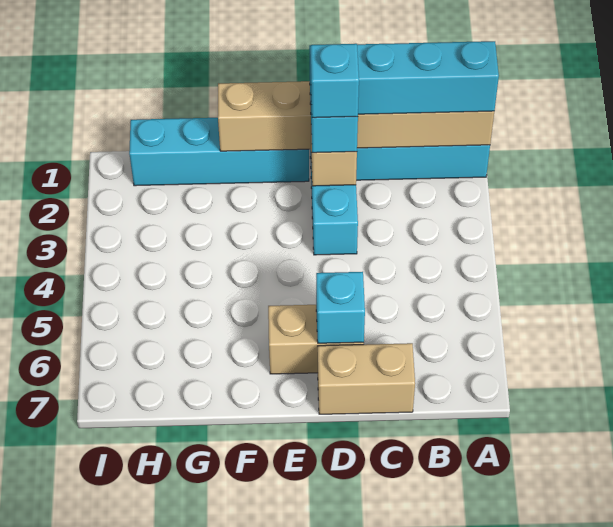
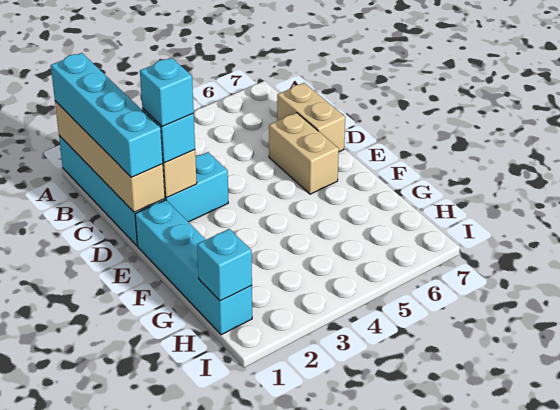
tan 1x6 brick [218,81,494,151] -> tan 1x4 brick [55,101,165,212]
cyan 1x1 brick [316,272,365,343] -> cyan 1x1 brick moved to [197,229,252,301]

